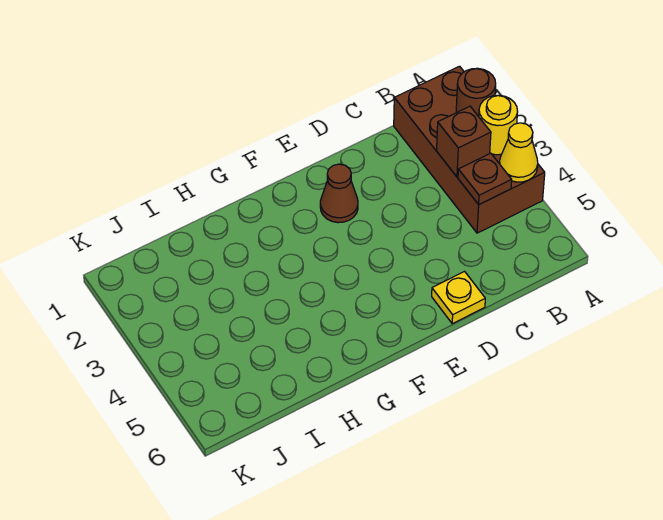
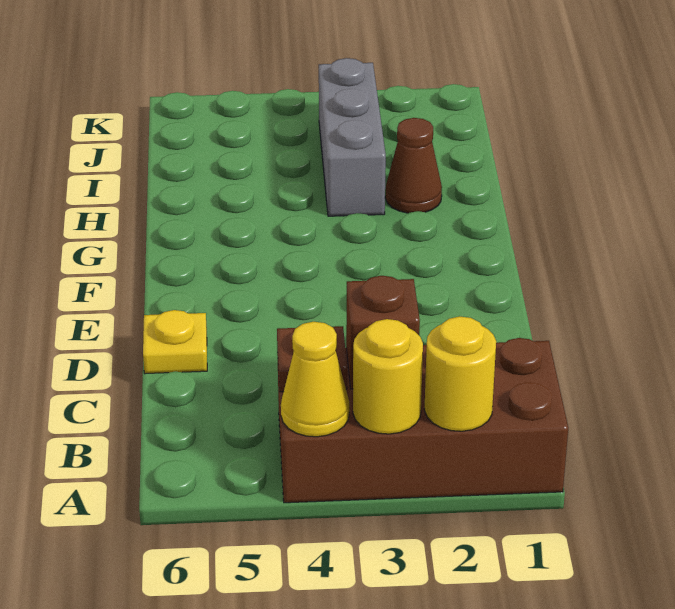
brown 1x1 round brick [456,68,496,116] -> yellow 1x1 round brick [424,316,496,431]
brown 1x1 cone [320,164,358,223] -> brown 1x1 cone moved to [385,118,442,213]
none -> grey 1x3 brick [319,58,386,216]

